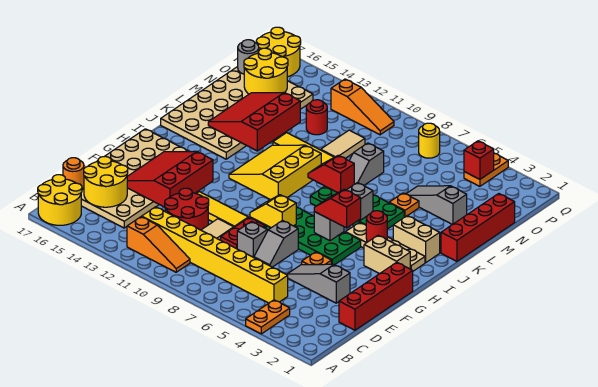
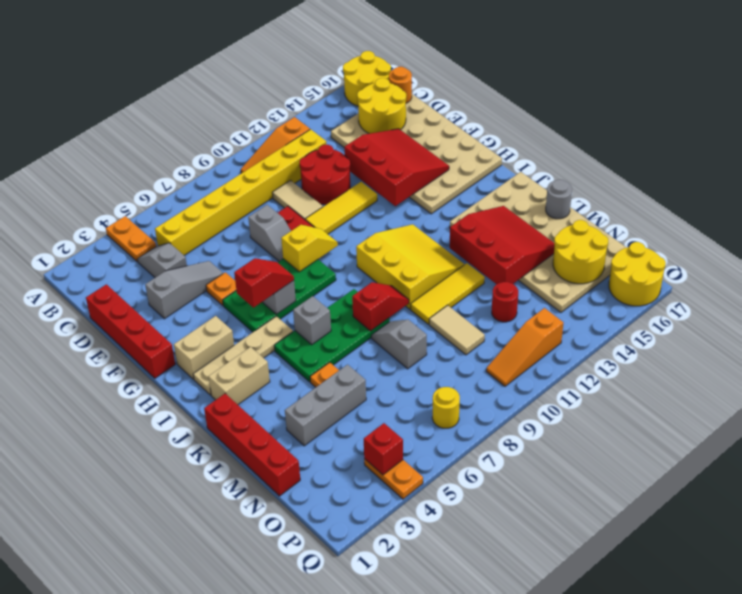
grey 1x2 slope [254,220,298,267] -> grey 1x2 slope moved to [137,243,187,277]
red 1x1 round brick [366,211,387,242] -> none
grey 1x3 slope [407,186,467,225] -> grey 1x3 brick [285,365,366,446]
grey 1x1 round brick [238,40,259,74] -> grey 1x1 round brick moved to [546,180,572,219]

